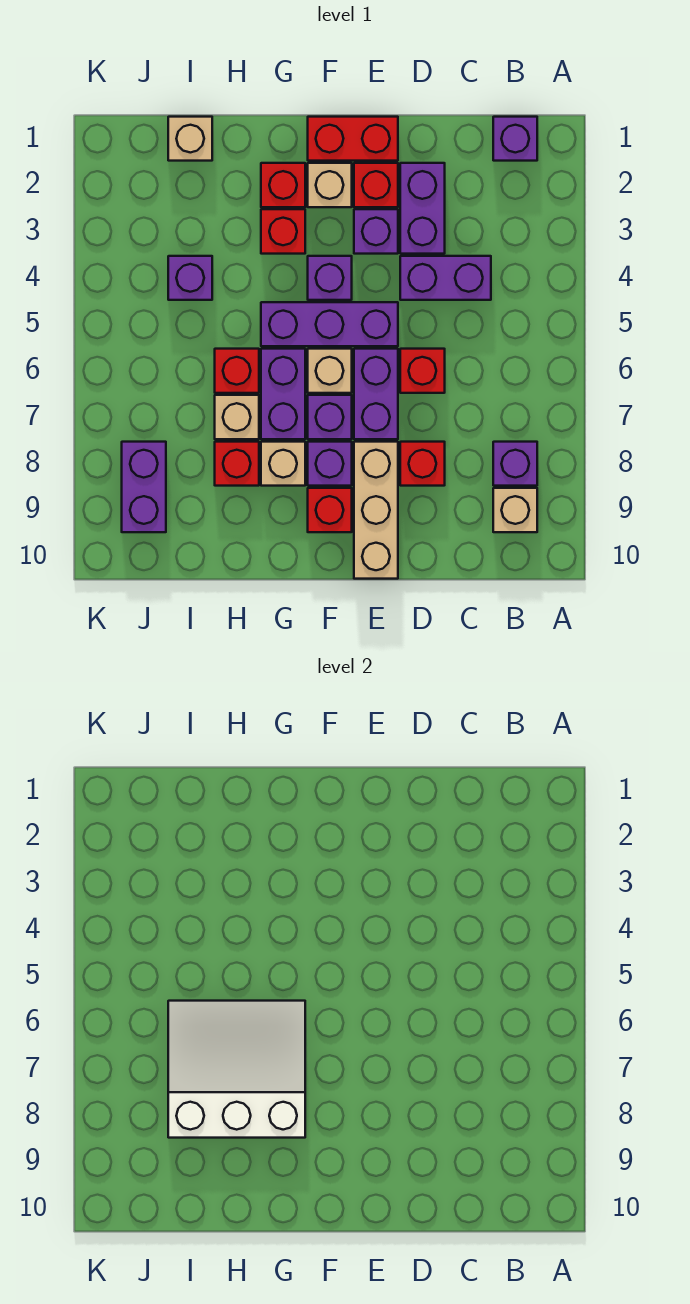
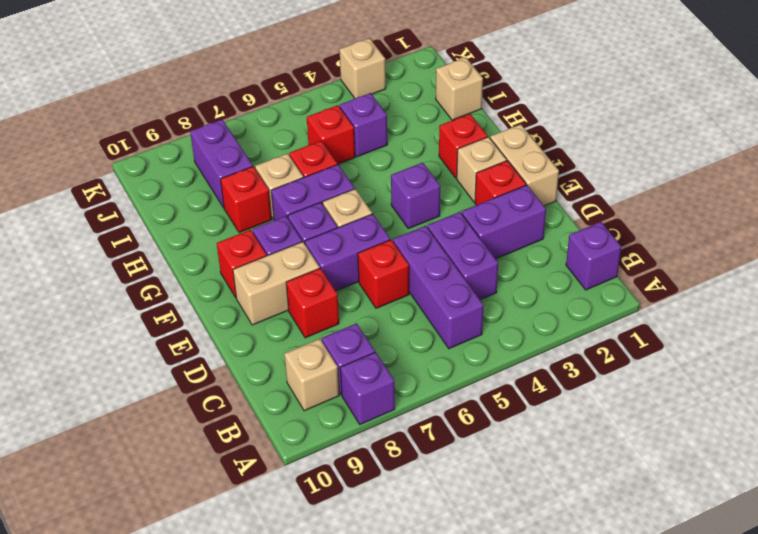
red 1x2 brick [308,117,398,161] -> tan 1x2 brick [490,124,559,206]
purple 1x1 brick [354,209,398,254] -> purple 1x1 brick moved to [340,352,395,425]
purple 1x3 brick [261,302,398,346] -> purple 1x3 brick moved to [393,226,484,349]
tan 1x3 brick [354,442,398,579] -> tan 1x2 brick [233,242,320,325]
red 1x1 brick [261,209,305,254] -> red 1x1 brick moved to [307,105,355,164]
white 3x3 slope [168,1001,305,1138] -> none
tan 1x1 brick [261,442,305,486] -> tan 1x1 brick moved to [340,38,386,99]
purple 1x2 brick [122,442,166,532] -> purple 1x2 brick turned to [190,119,253,208]

